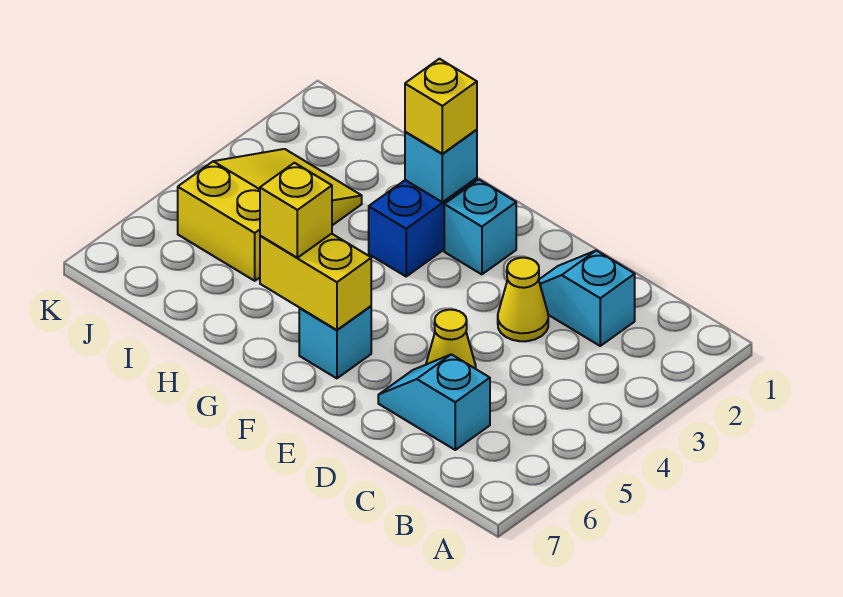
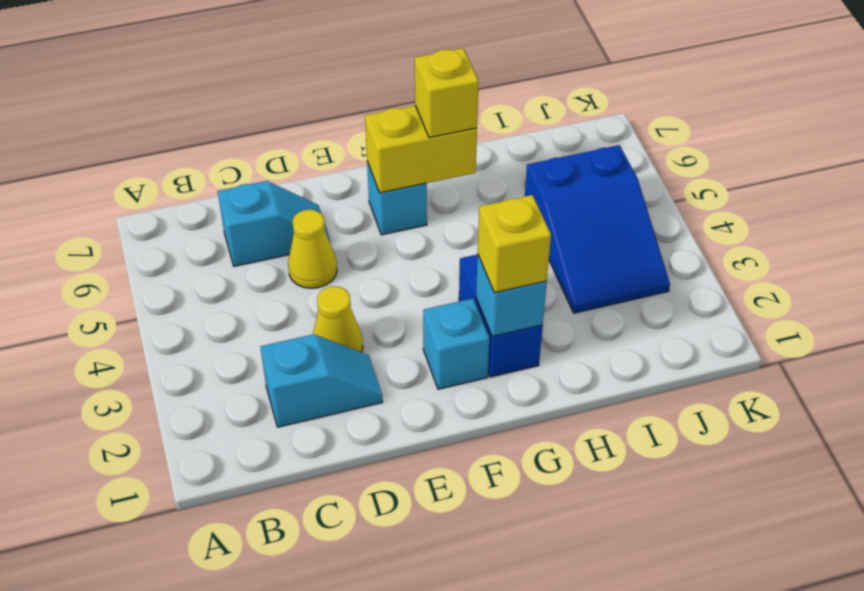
yellow 2x3 slope [178,149,362,281] -> blue 2x3 slope [525,145,670,313]

